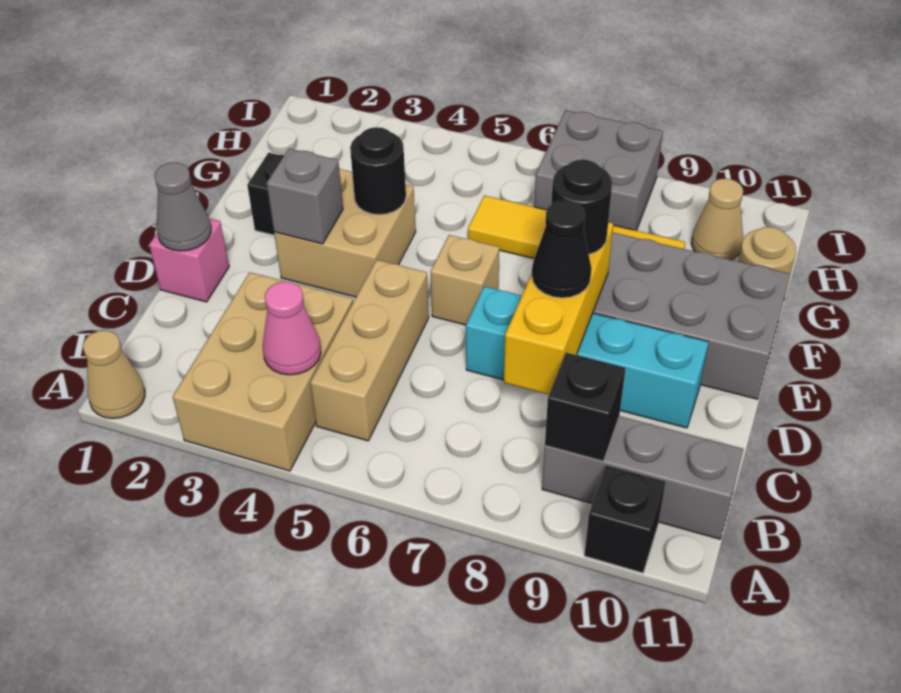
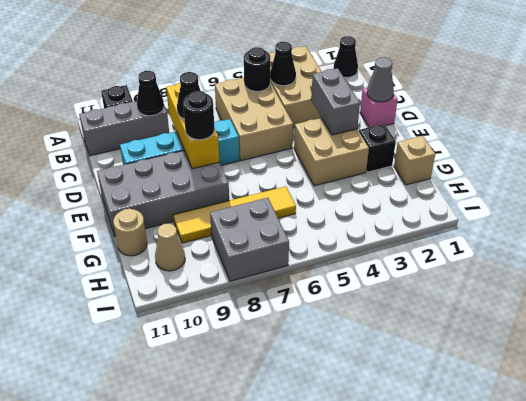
tan 1x1 cone [83,330,145,419] -> black 1x1 cone [334,36,358,78]
pink 1x1 cone [263,282,321,375] -> black 1x1 cone [270,42,296,86]
tan 1x3 brick [310,260,429,441] -> tan 2x3 brick [215,78,293,161]
black 1x1 brick [545,353,625,461] -> black 1x1 cone [137,71,164,116]
grey 1x1 brick [267,149,343,244] -> grey 1x2 brick [311,68,360,135]
tan 1x1 brick [431,235,499,325] -> tan 1x1 brick moved to [394,136,435,185]
black 1x1 round brick [350,127,406,215] -> black 1x1 round brick moved to [244,47,270,92]

